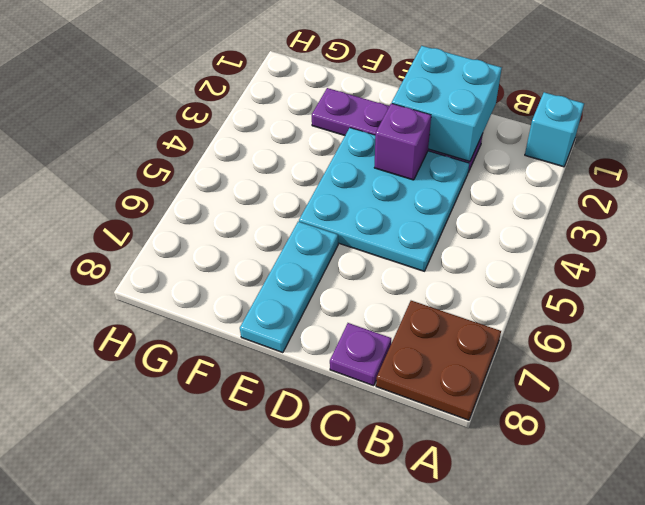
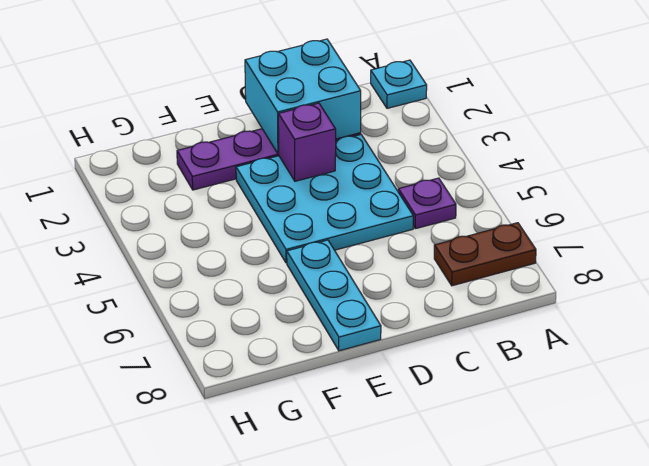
cyan 1x1 brick [525,92,584,167] -> cyan 1x1 plate [371,60,427,108]
brown 2x2 plate [376,301,501,420] -> brown 1x2 plate [434,223,536,286]
purple 1x1 plate [330,323,391,386] -> purple 1x1 plate moved to [398,178,456,229]

